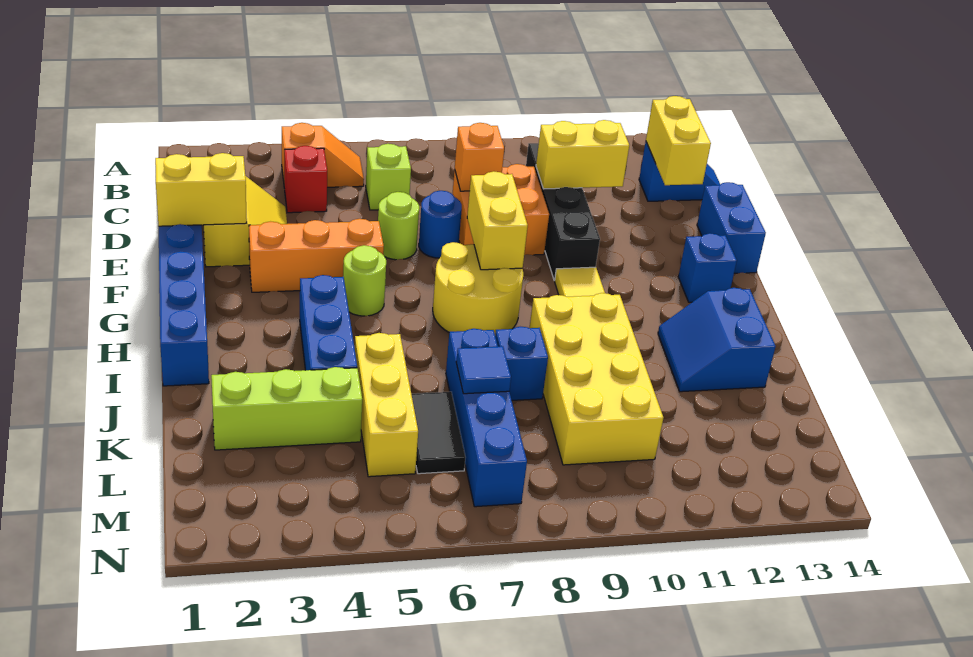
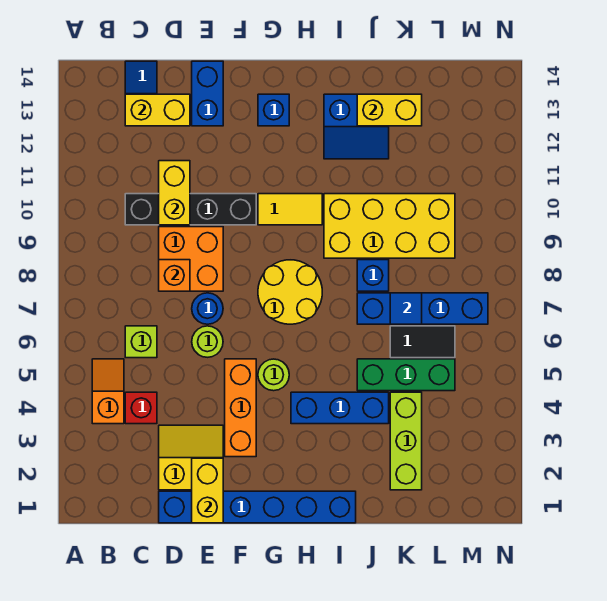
blue 1x2 brick [697,182,766,273] -> blue 1x2 brick turned to [192,61,223,126]
yellow 1x2 brick [467,171,528,270] -> yellow 1x2 brick moved to [357,94,422,126]
yellow 1x3 brick [355,333,418,477] -> green 1x3 brick [357,359,455,391]

